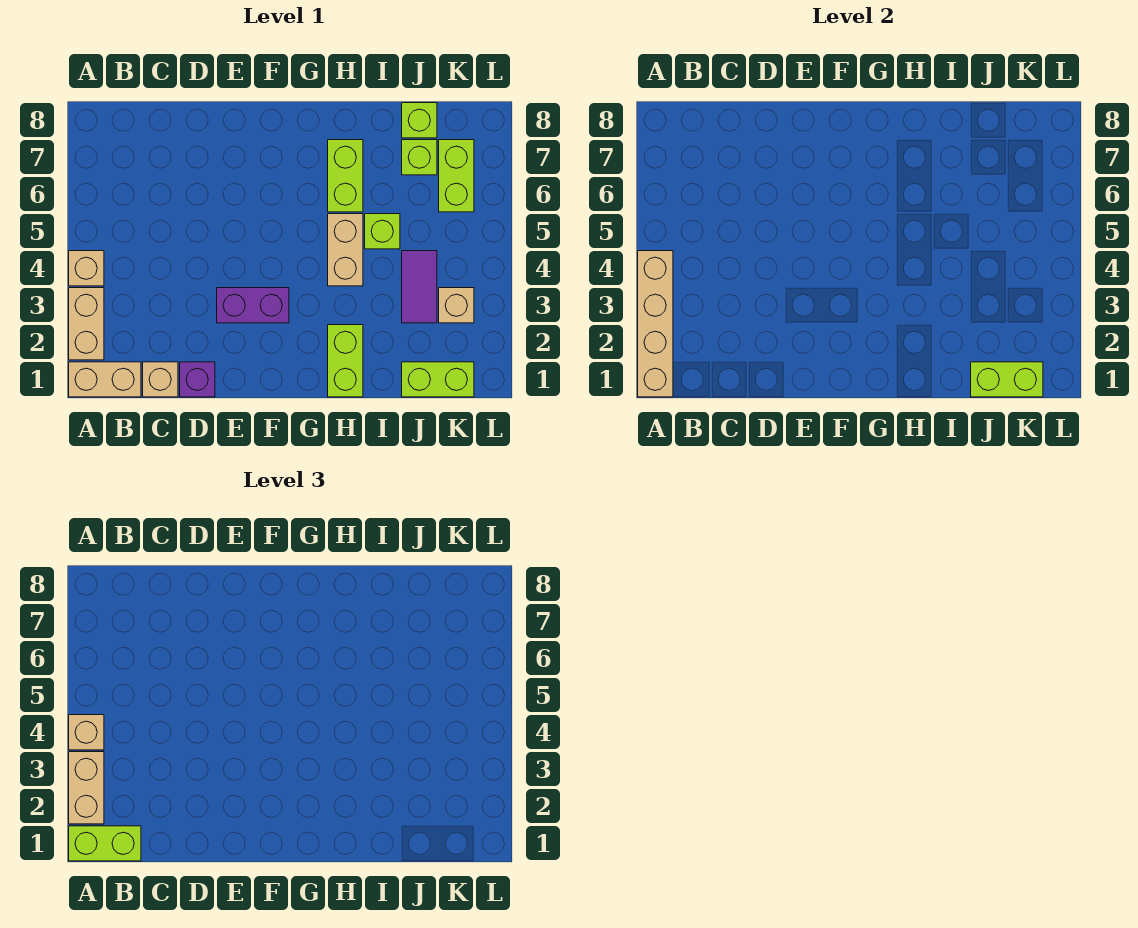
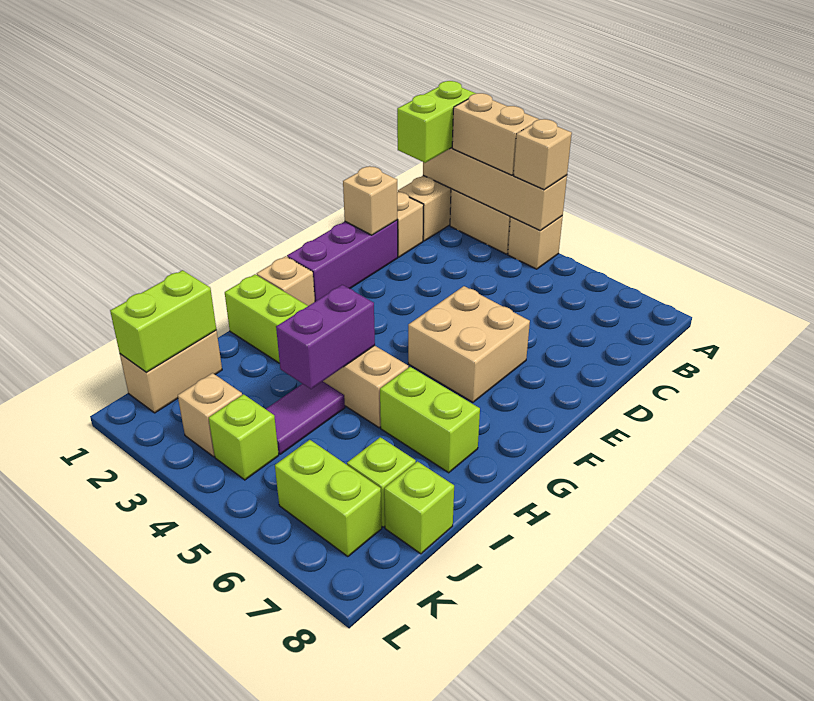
purple 1x1 brick [180,362,215,397] -> purple 1x3 brick [287,220,398,302]
none -> tan 1x1 brick [343,166,397,235]
purple 1x2 brick [217,288,289,323] -> purple 1x2 brick moved to [276,285,375,389]
none -> tan 2x2 brick [408,286,530,402]
none -> tan 1x1 brick [257,256,315,306]
lime 1x1 brick [365,214,400,249] -> lime 1x1 brick moved to [209,394,279,480]
lime 1x2 brick [402,362,474,397] -> tan 1x2 brick [120,331,222,413]
purple 1x2 tile [402,251,437,323] -> purple 1x2 tile turned to [266,381,345,454]

